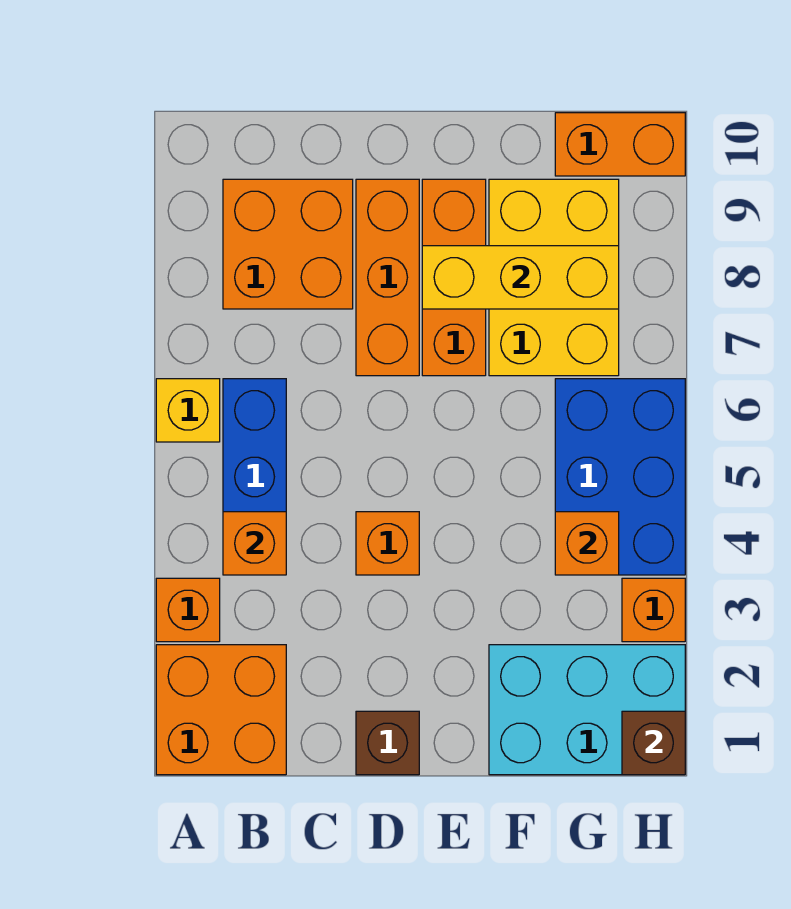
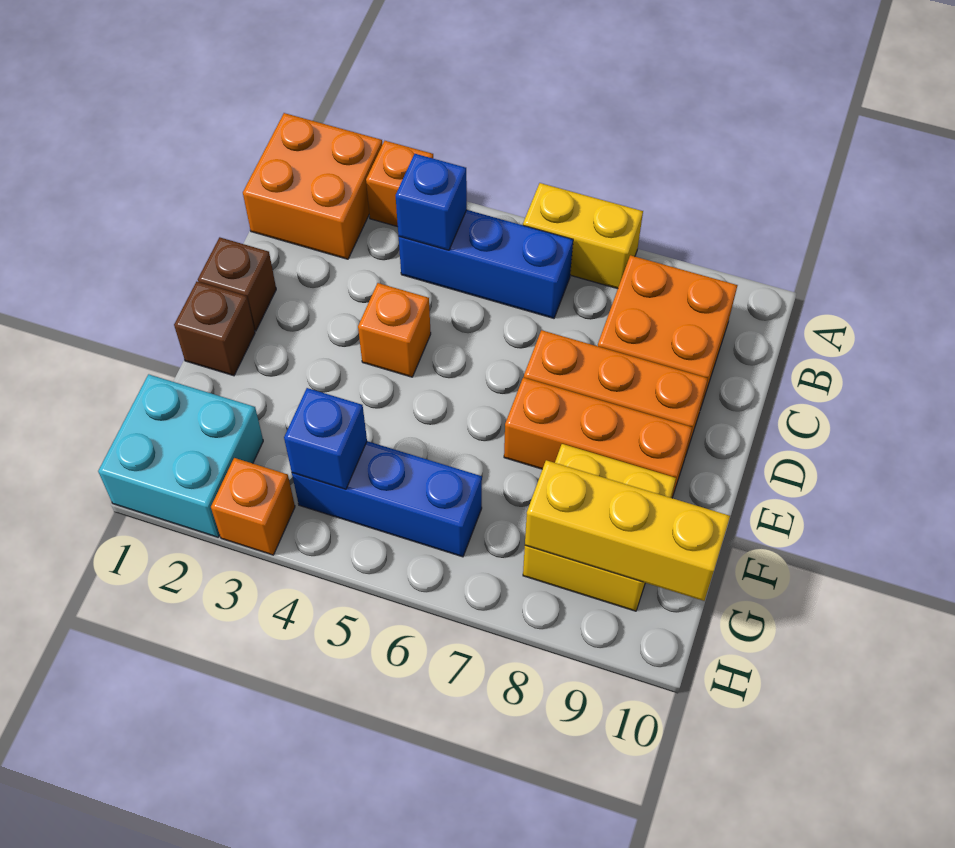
yellow 1x1 brick [156,379,220,442] -> yellow 1x2 brick [523,183,643,289]
orange 1x1 brick [223,512,286,575] -> blue 1x1 brick [396,154,467,250]
yellow 1x3 brick [422,246,619,309] -> yellow 1x3 brick turned to [525,460,730,601]
cyan 2x3 brick [489,645,685,775] -> cyan 2x2 brick [98,374,263,537]
yellow 2x3 brick [489,179,619,376] -> yellow 2x2 brick [523,444,676,611]
blue 2x3 brick [555,379,685,575] -> blue 1x3 brick [292,441,482,557]
orange 1x1 brick [555,512,619,575] -> blue 1x1 brick [284,388,367,489]
orange 1x2 brick [555,113,685,176] -> none
brown 1x1 brick [622,711,685,775] -> brown 1x1 brick moved to [174,282,255,376]

